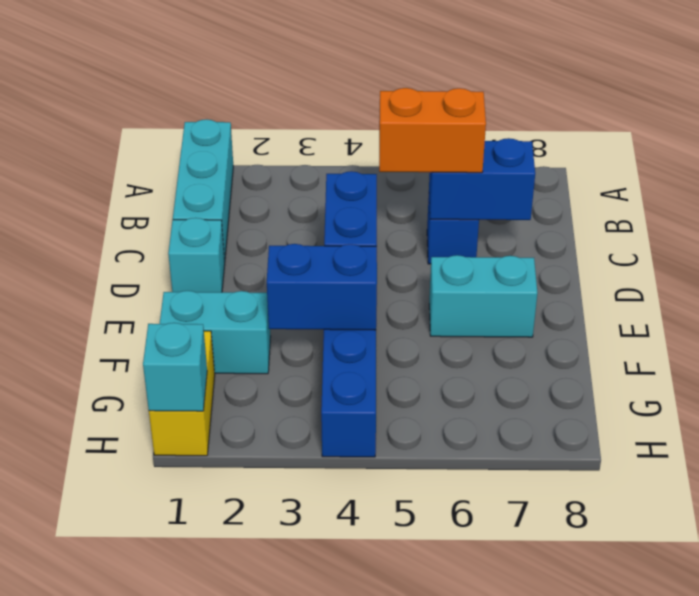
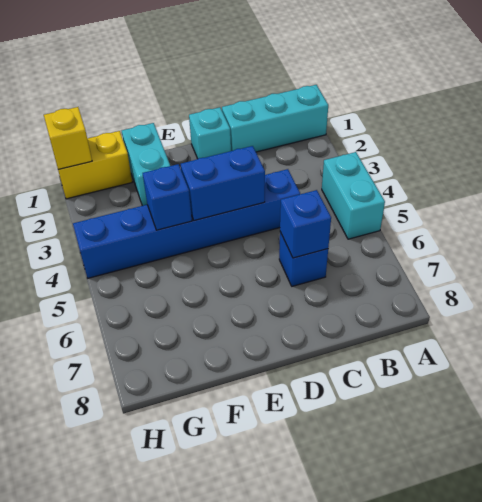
orange 1x2 brick [379,88,486,173] -> none
blue 1x2 brick [429,138,535,220] -> blue 1x1 brick [280,190,331,258]
cyan 1x2 brick [429,255,537,337] -> cyan 1x2 brick moved to [322,152,385,239]
blue 1x2 brick [267,244,377,330] -> blue 1x1 brick [143,164,192,230]
cyan 1x1 brick [143,323,207,411] -> yellow 1x1 brick [44,107,92,169]

